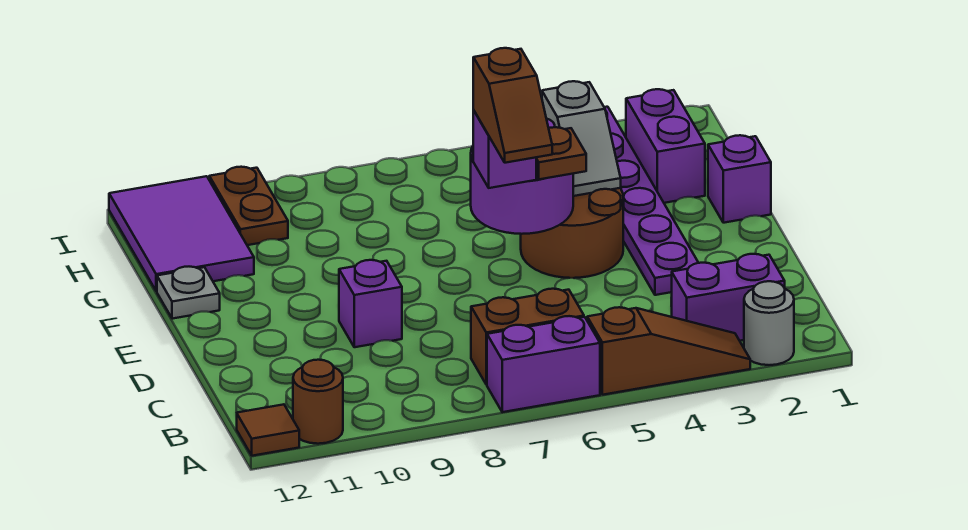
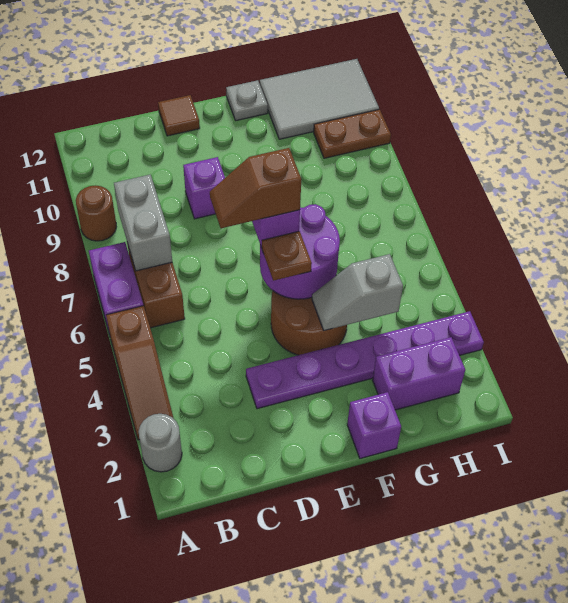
brown 1x1 round brick [293,360,343,444] -> brown 1x1 round brick moved to [76,185,116,241]
brown 1x1 tile [237,404,299,456] -> brown 1x1 tile moved to [158,95,200,136]
purple 1x2 brick [671,254,785,341] -> none
none -> grey 1x2 brick [114,175,172,271]
purple 2x3 tile [109,176,254,291] -> grey 2x3 tile [260,59,379,139]

